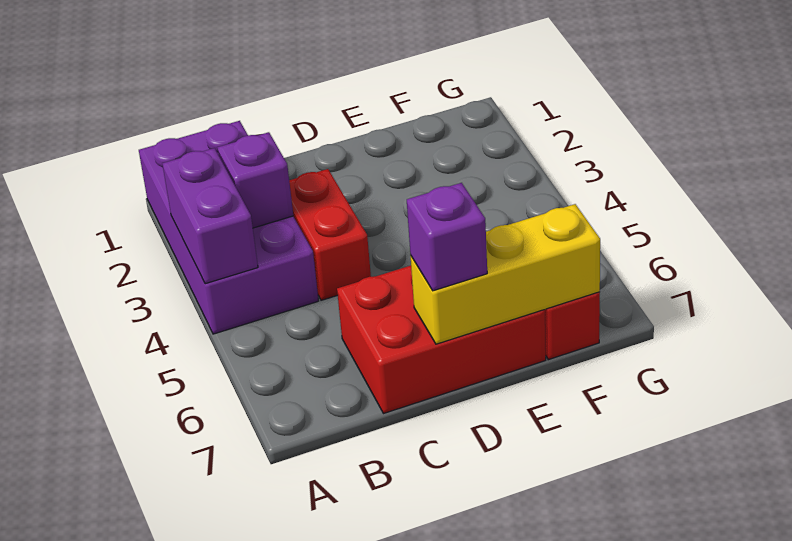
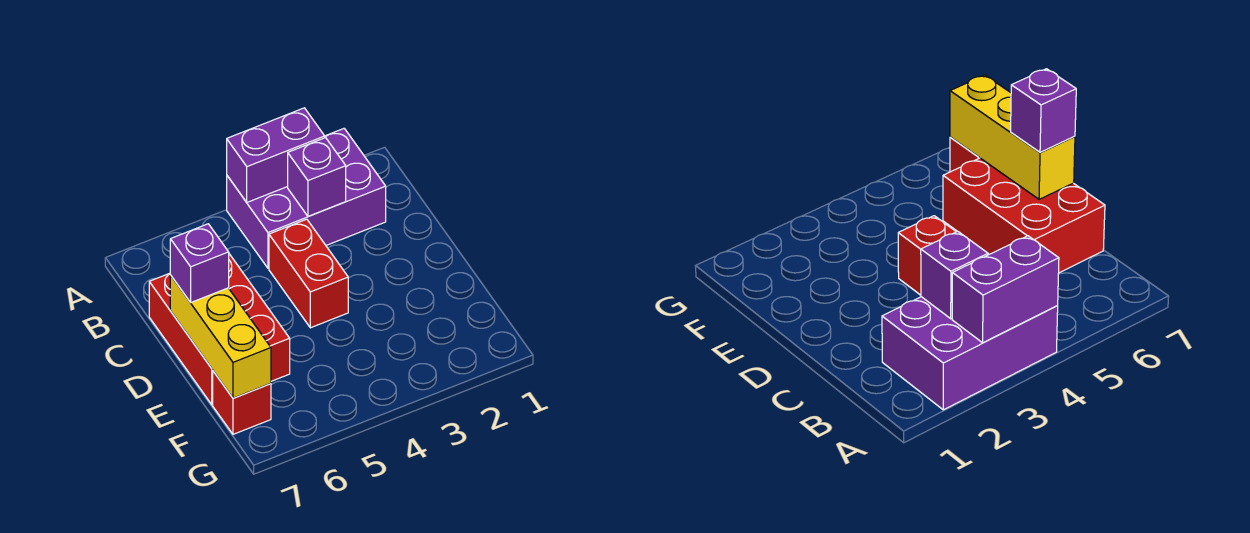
purple 2x4 brick [139,121,318,334] -> purple 2x3 brick [227,129,386,268]
red 1x2 brick [289,169,371,300] -> red 1x2 brick turned to [269,219,348,328]

